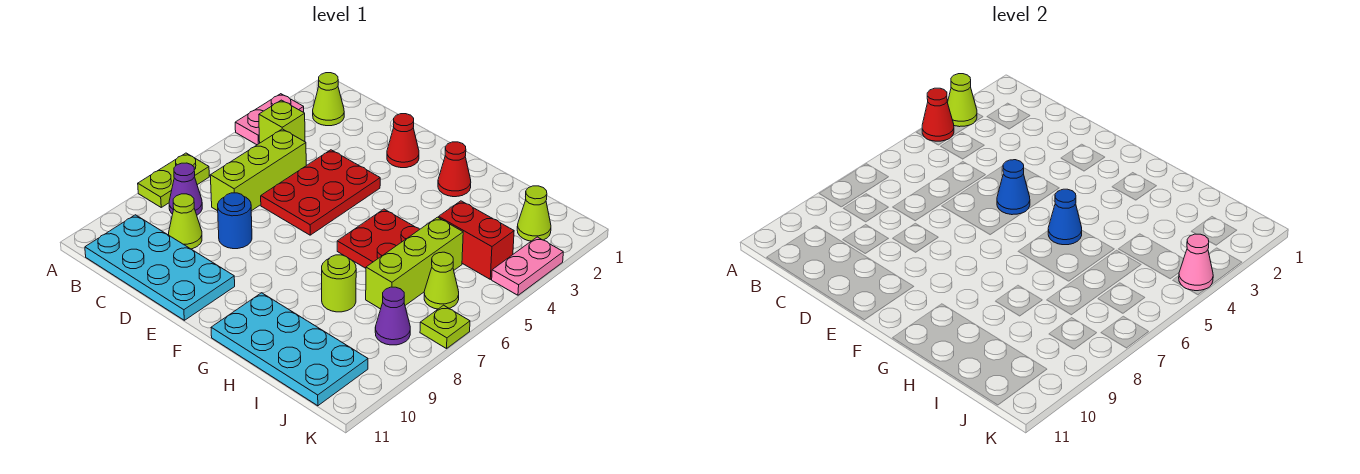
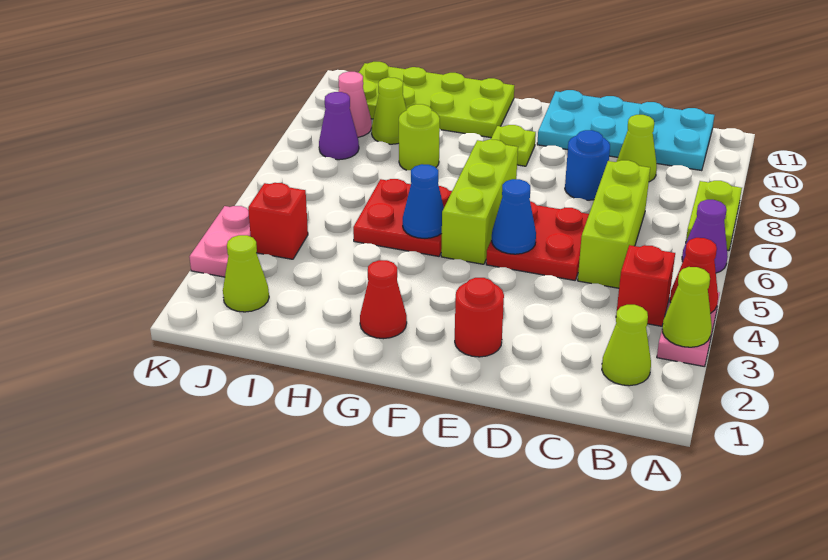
lime 1x1 brick [259,100,305,143] -> red 1x1 brick [616,245,675,326]
purple 1x1 cone [169,163,202,215] -> purple 1x1 cone moved to [682,200,728,273]
red 2x3 plate [261,150,380,235] -> red 2x2 plate [486,201,589,280]
red 1x1 cone [387,114,419,168] -> red 1x1 round brick [455,278,504,357]
cyan 2x4 plate [211,293,368,406] -> lime 2x4 plate [359,62,514,138]
red 1x2 brick [439,201,514,279] -> red 1x1 brick [248,183,308,259]
lime 1x3 brick [366,217,463,309] -> lime 1x3 brick moved to [441,139,518,264]
lime 1x1 cone [424,252,459,309] -> lime 1x1 cone moved to [372,77,407,144]
pink 1x1 cone [1179,234,1213,291] -> pink 1x1 cone moved to [338,72,372,137]
lime 1x1 plate [420,305,470,349] -> lime 1x1 plate moved to [491,125,536,166]

